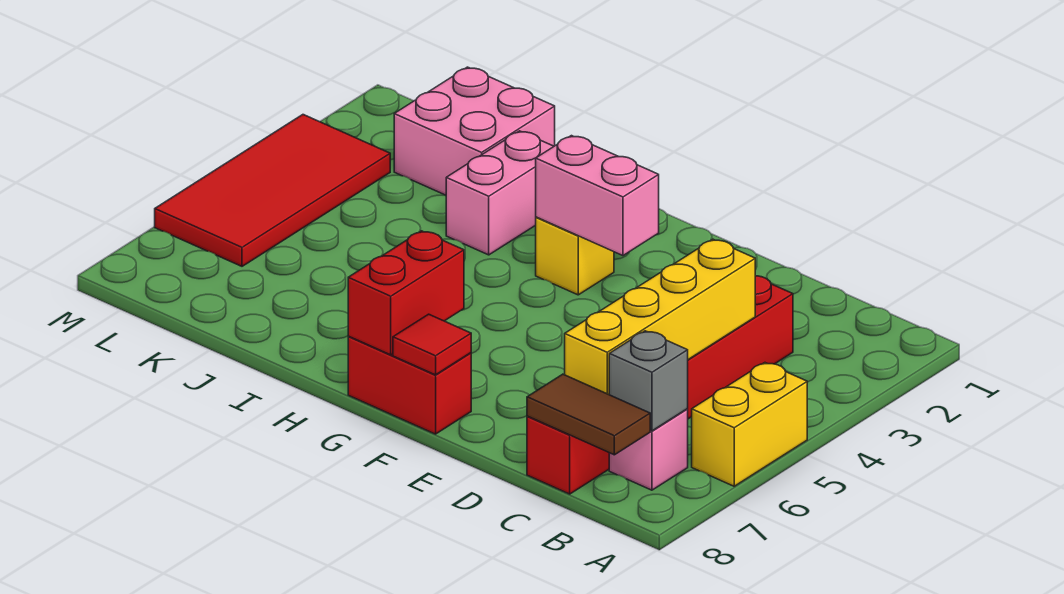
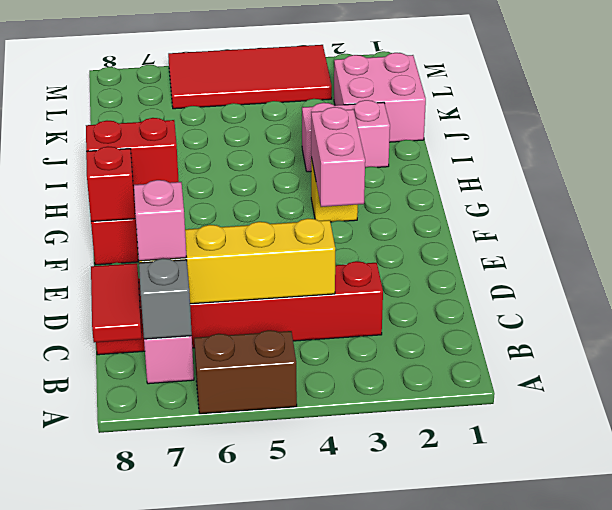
yellow 1x2 brick [692,363,807,486] -> brown 1x2 brick [194,330,297,414]
brown 1x2 tile [527,374,650,455] -> red 1x2 tile [91,263,142,342]
none -> pink 1x1 brick [134,180,186,261]
red 1x1 tile [393,314,471,375] -> red 1x1 brick [86,147,135,221]

